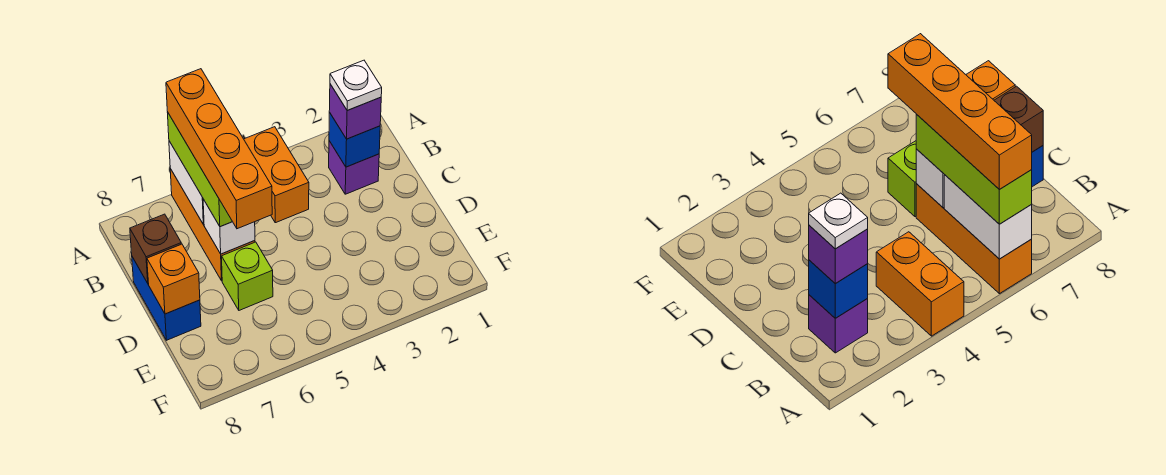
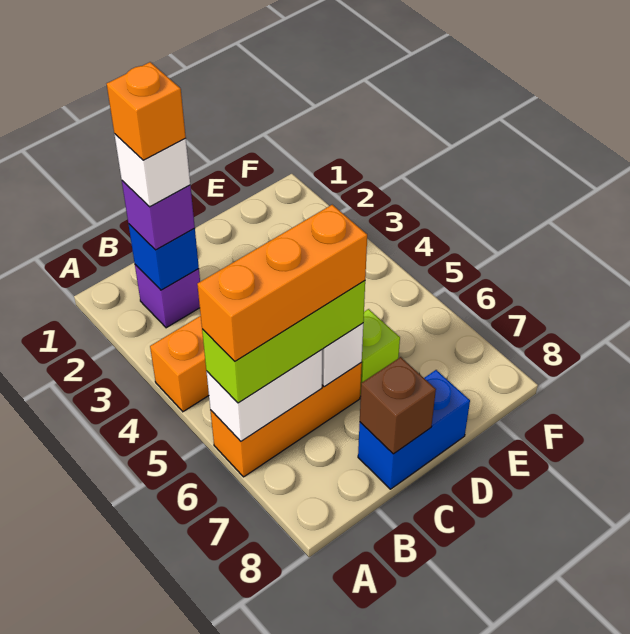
orange 1x4 brick [166,69,272,229] -> orange 1x3 brick [197,205,367,361]
white 1x1 plate [330,60,382,110] -> white 1x1 brick [114,134,190,207]
orange 1x1 brick [147,244,200,314] -> orange 1x1 brick moved to [107,62,186,160]

